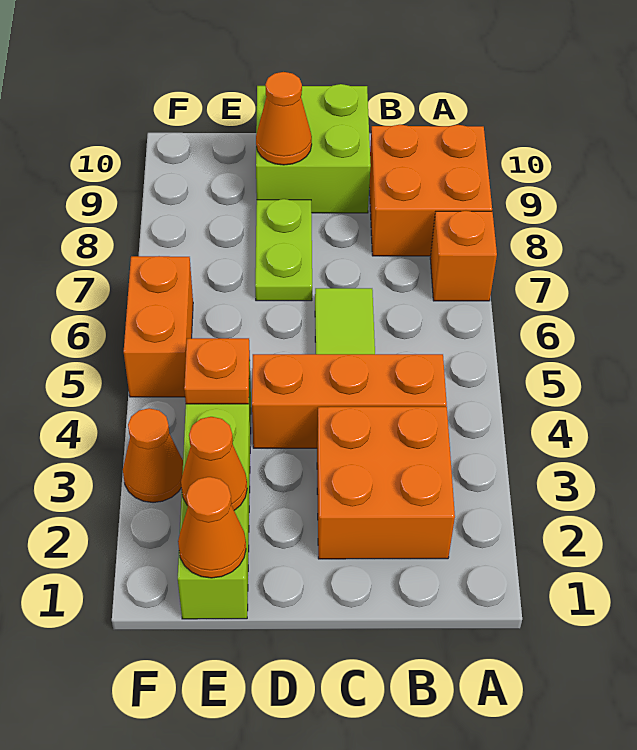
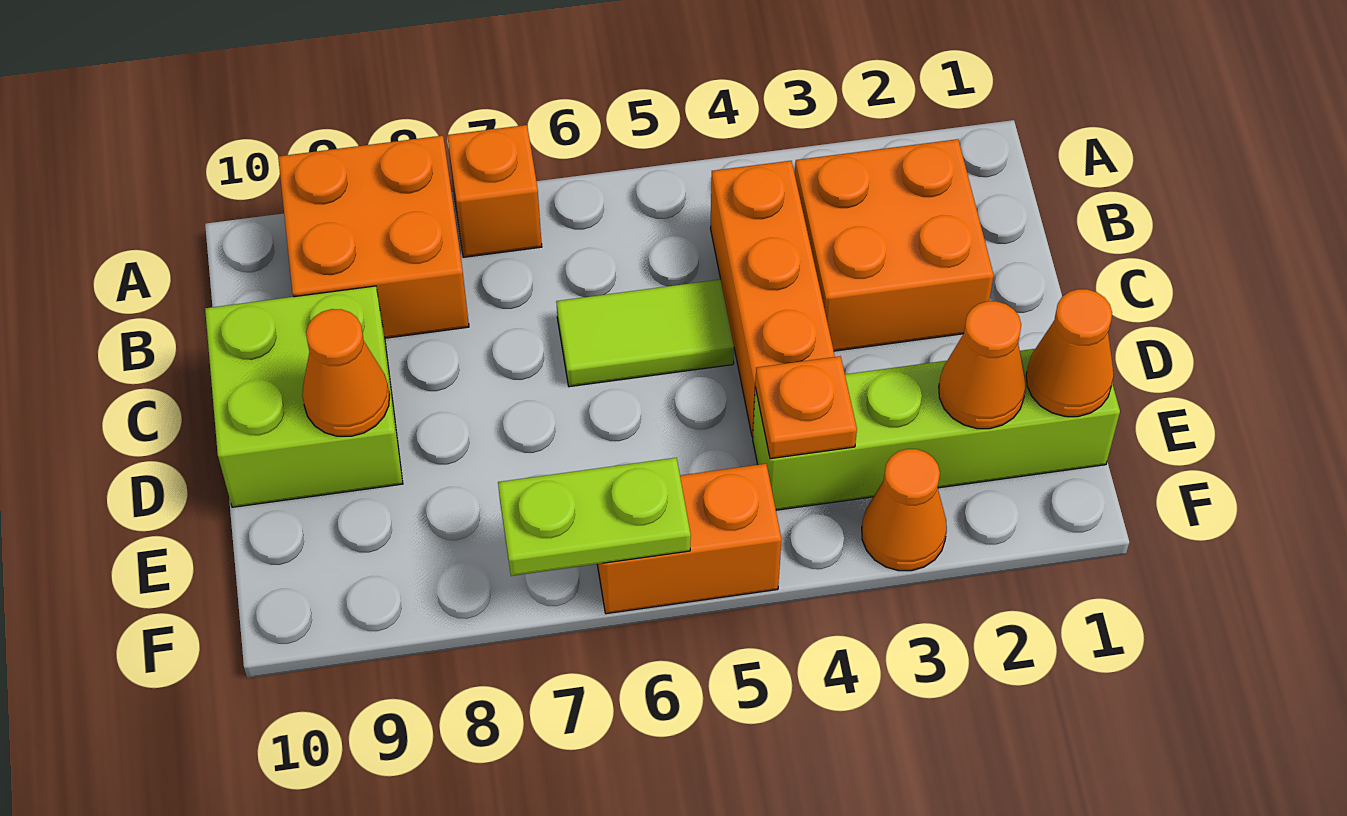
lime 1x2 plate [255,199,312,301] -> lime 1x2 plate moved to [498,458,691,576]

